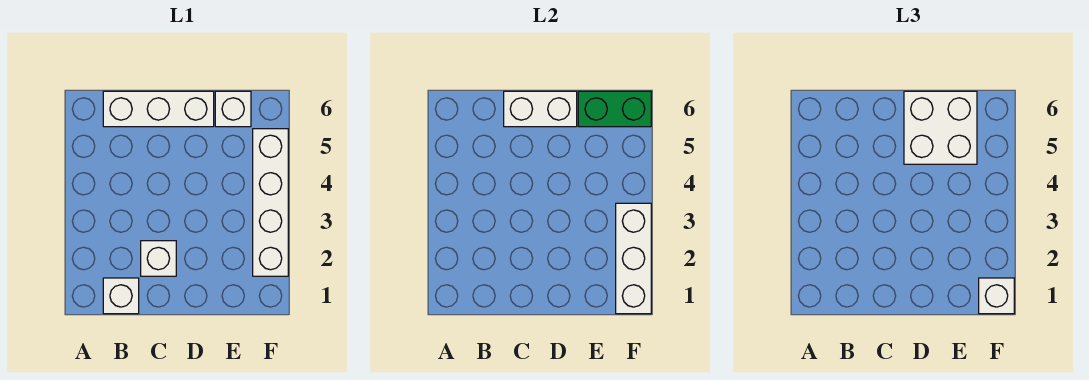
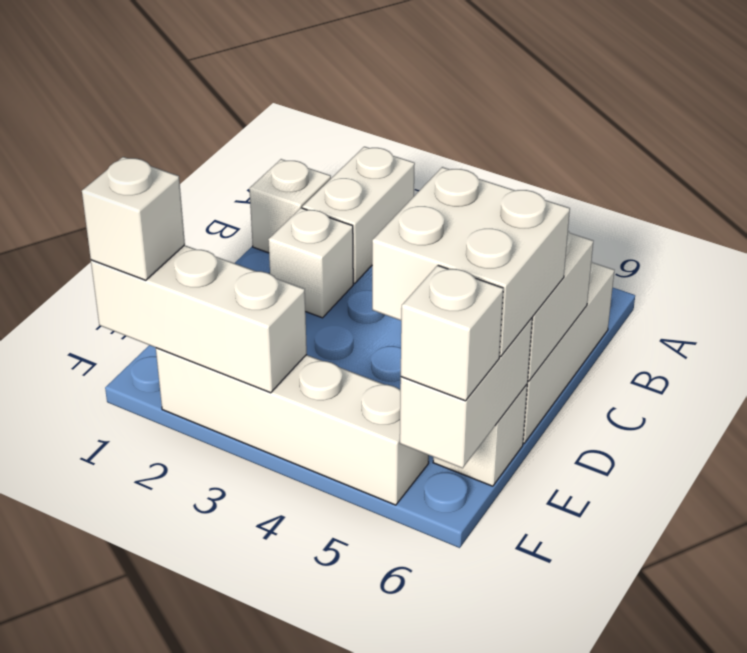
none -> white 1x2 brick [302,147,415,283]
green 1x2 brick [578,91,651,127] -> white 1x2 brick [400,318,532,468]
none -> white 1x1 brick [401,265,503,401]

